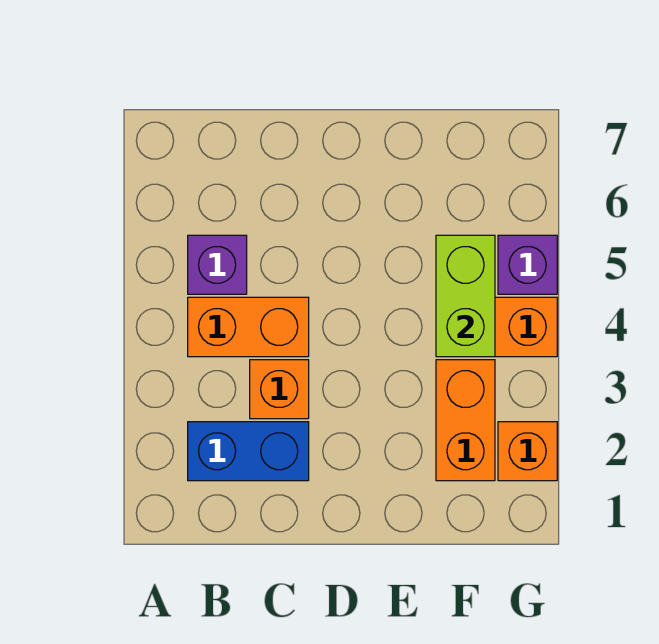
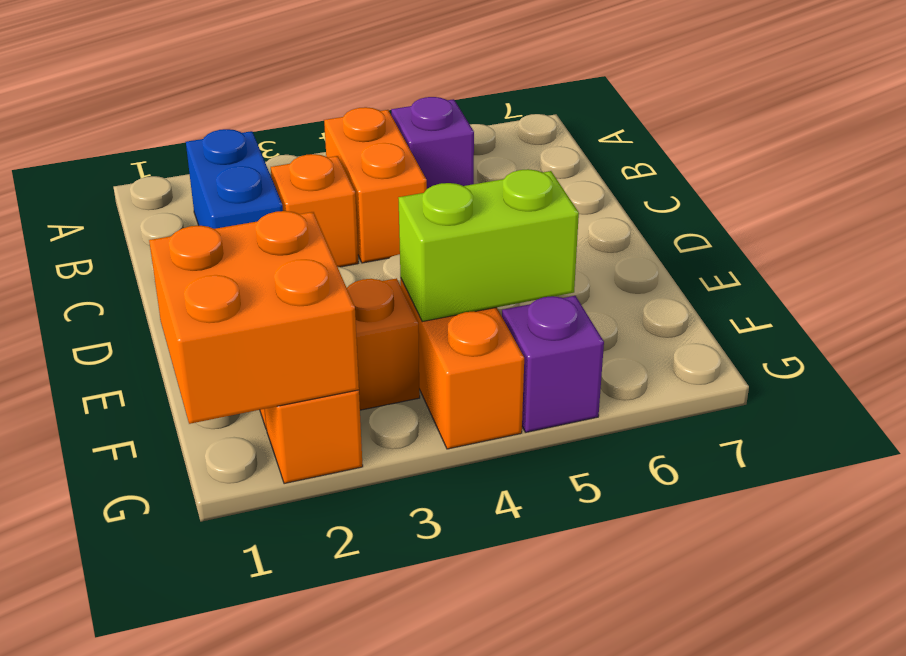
none -> orange 2x2 brick [149,211,359,424]

